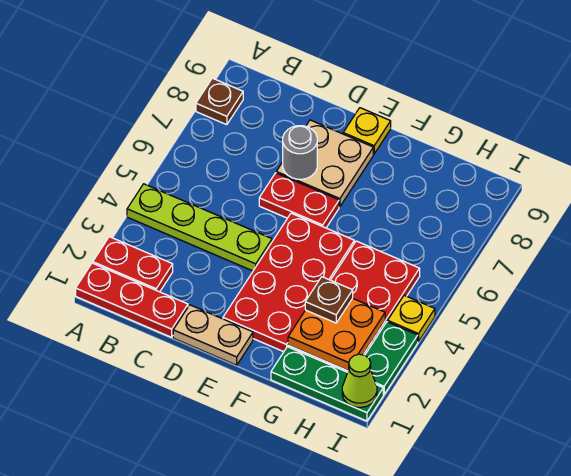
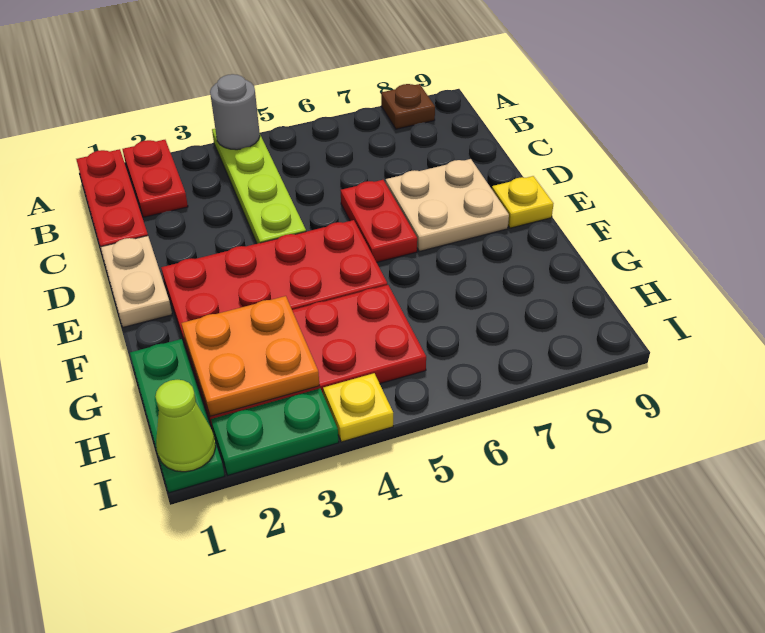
grey 1x1 round brick [283,126,317,179] -> grey 1x1 round brick moved to [210,74,260,150]
brown 1x1 plate [305,277,353,323] -> none

